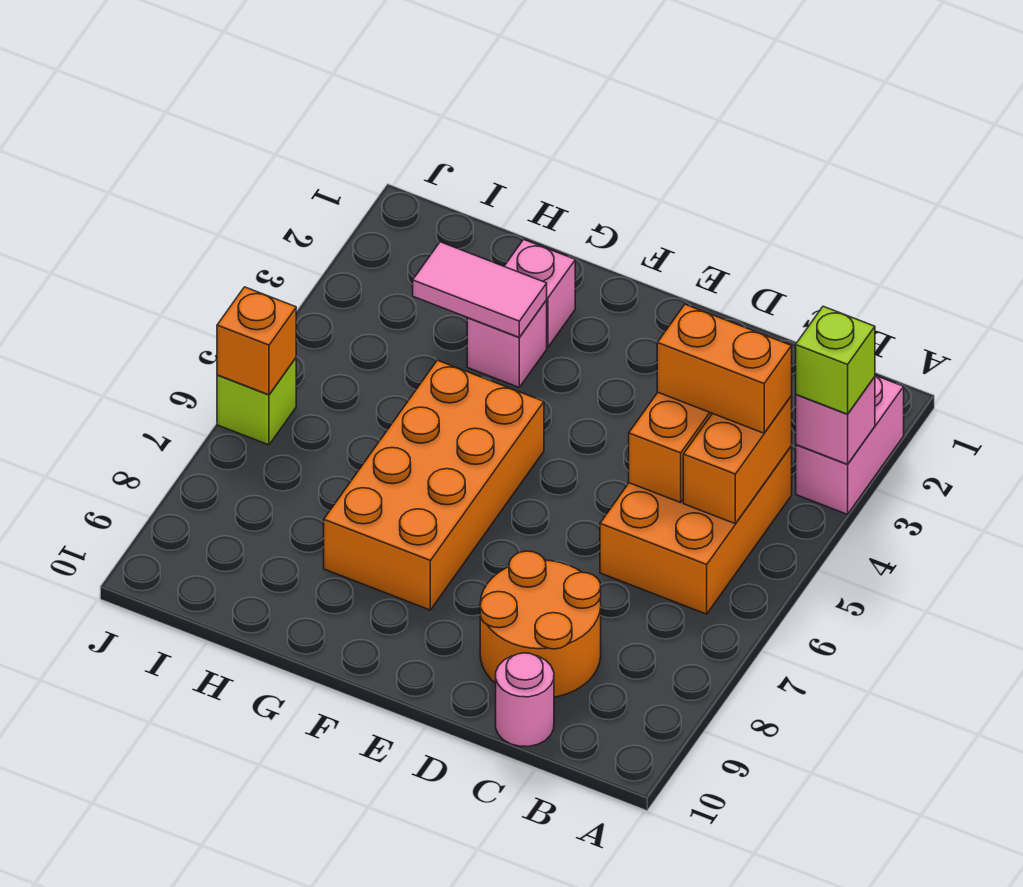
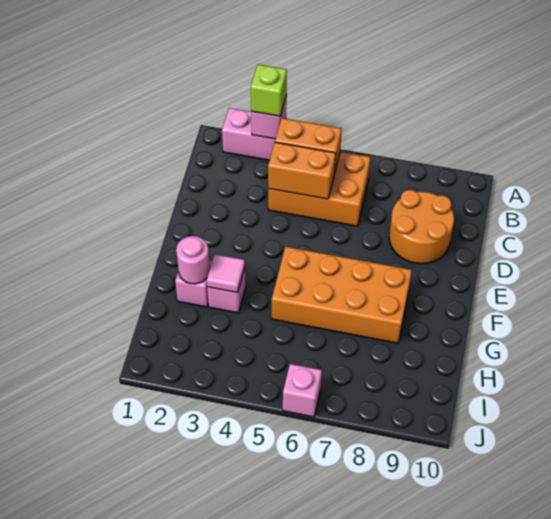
orange 1x2 brick [657,304,792,433] -> none
pink 1x1 round brick [496,653,554,747] -> pink 1x1 round brick moved to [176,236,210,284]
pink 1x2 tile [413,242,547,337] -> pink 1x1 tile [207,254,245,292]
lime 1x1 brick [217,358,296,445] -> pink 1x1 brick [283,364,322,417]
orange 1x1 brick [217,287,296,395] -> none

